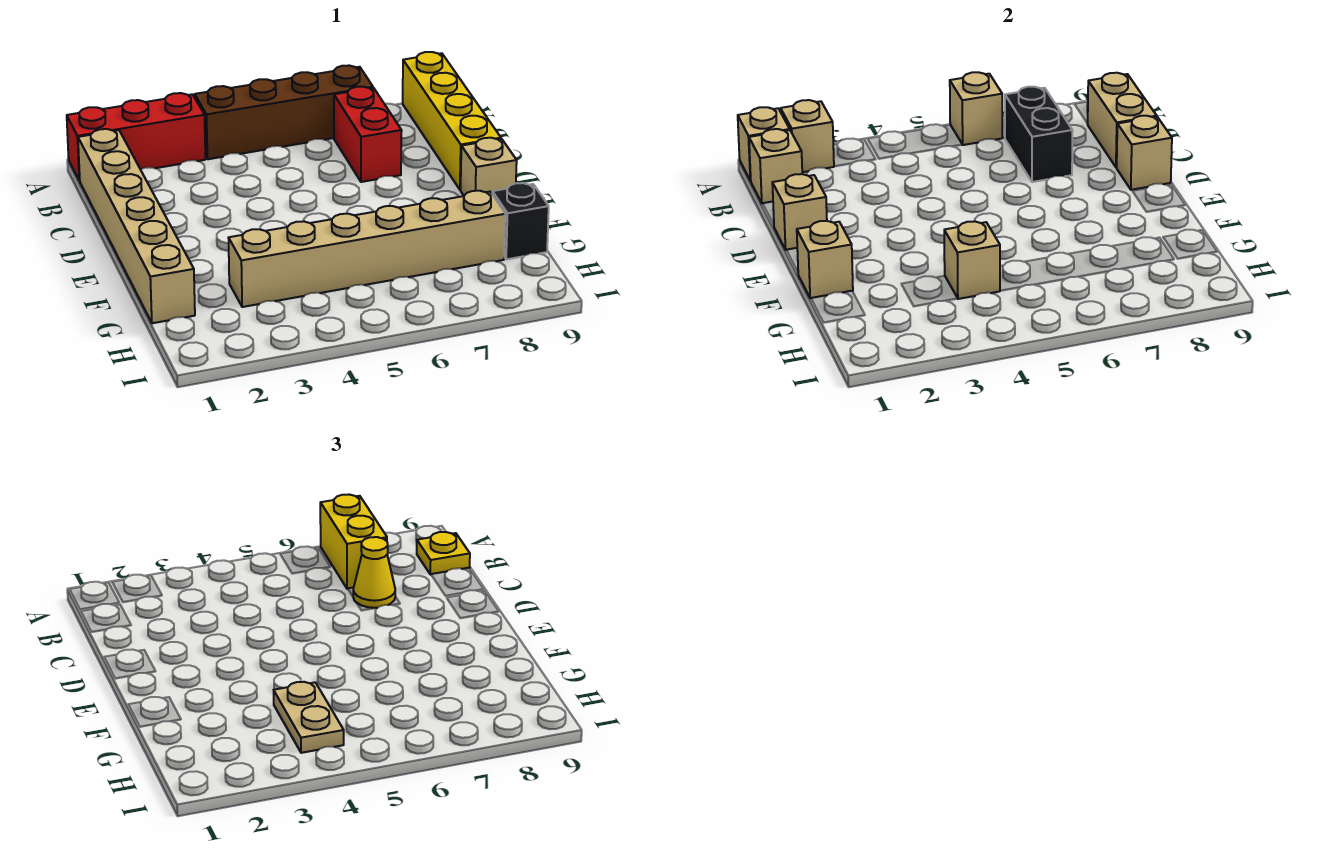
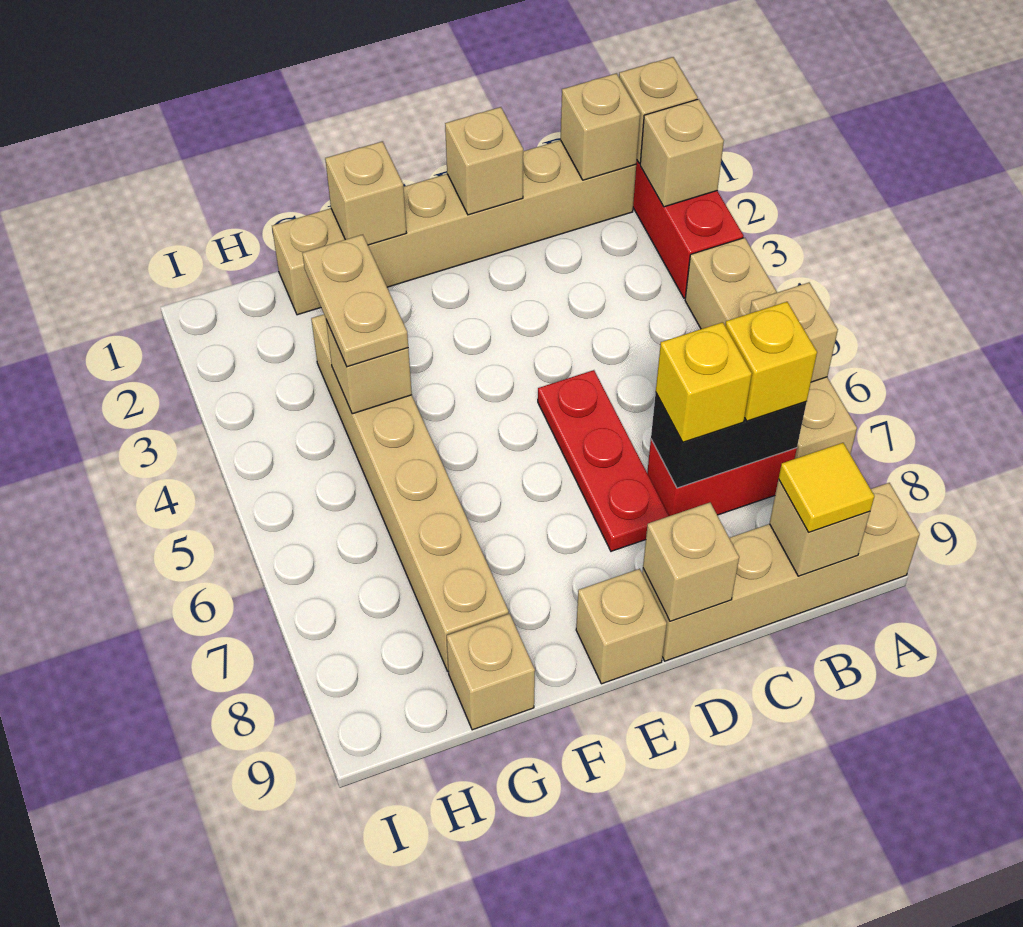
brown 1x4 brick [195,66,373,159] -> tan 1x4 brick [685,238,857,459]
yellow 1x2 brick [320,495,387,589] -> yellow 1x1 brick [725,302,817,421]
yellow 1x4 brick [403,52,501,190] -> tan 1x4 brick [642,483,920,661]
tan 1x2 brick [1087,73,1157,167] -> tan 1x1 brick [770,479,870,576]
yellow 1x1 plate [417,532,470,575] -> yellow 1x1 tile [779,443,874,532]
yellow 1x1 cone [353,537,395,608] -> yellow 1x1 brick [656,322,752,442]
none -> red 1x3 plate [538,370,669,551]
tan 1x2 plate [274,682,344,753] -> tan 1x2 plate turned to [303,235,408,367]
black 1x1 brick [492,183,549,259] -> tan 1x1 brick [447,614,535,730]

